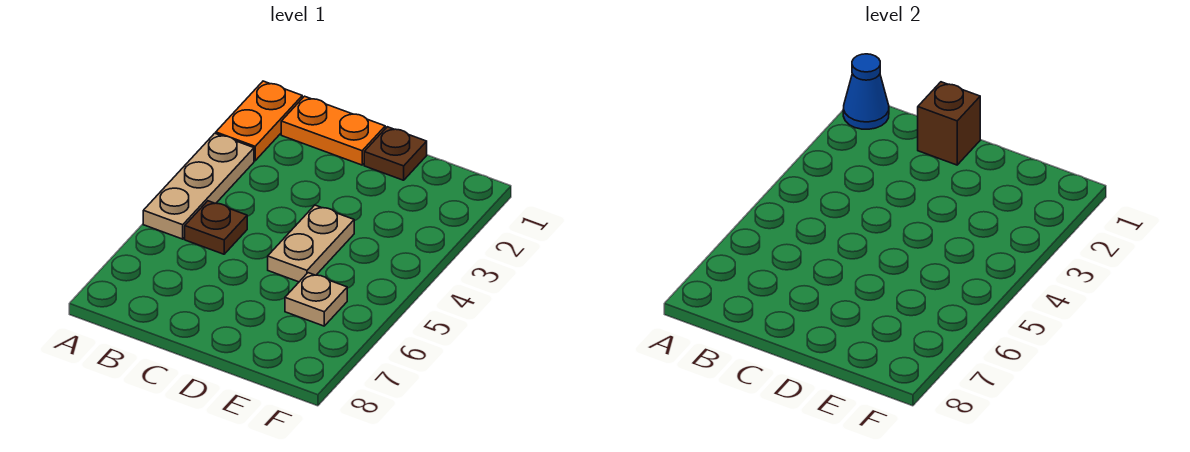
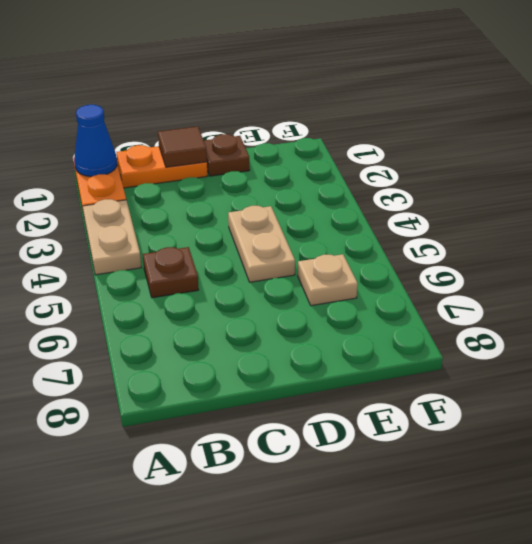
tan 1x3 plate [143,133,254,239] -> tan 1x2 plate [83,199,141,275]
brown 1x1 brick [918,82,980,165] -> brown 1x1 tile [158,126,207,167]

